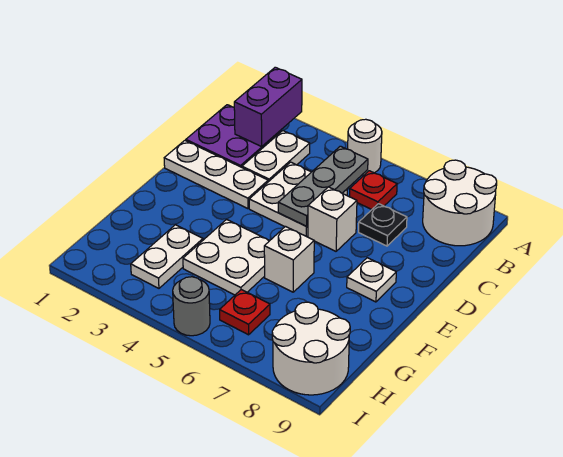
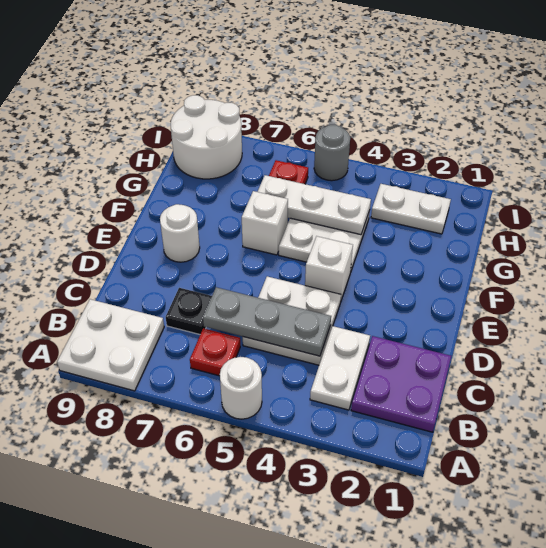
purple 1x2 brick [234,67,302,147] -> none
white 2x2 round brick [423,160,497,246] -> white 2x2 plate [57,299,164,391]
grey 1x3 plate [278,146,368,226] -> grey 1x3 plate turned to [203,287,331,356]
white 1x3 plate [164,141,268,209] -> white 1x3 plate moved to [258,175,371,235]
white 1x1 brick [308,187,357,251] -> white 1x1 brick moved to [305,236,353,302]
white 1x1 plate [347,258,396,302] -> white 1x1 round brick [160,204,200,262]
white 1x2 plate [131,225,203,288] -> white 1x2 plate turned to [371,184,451,234]

